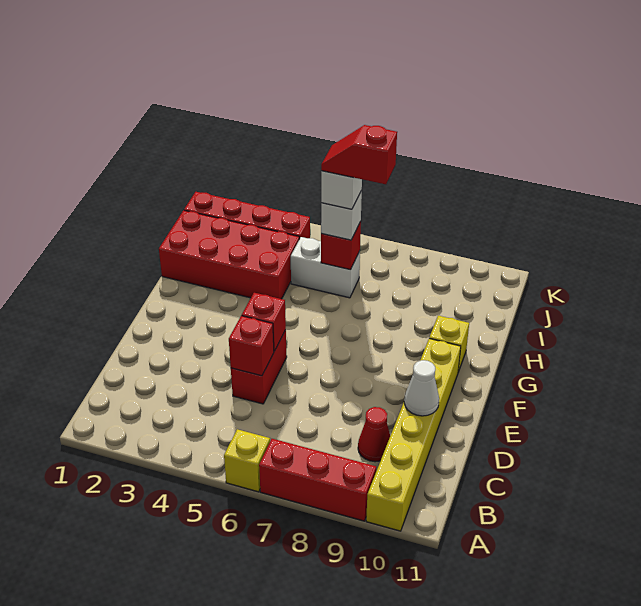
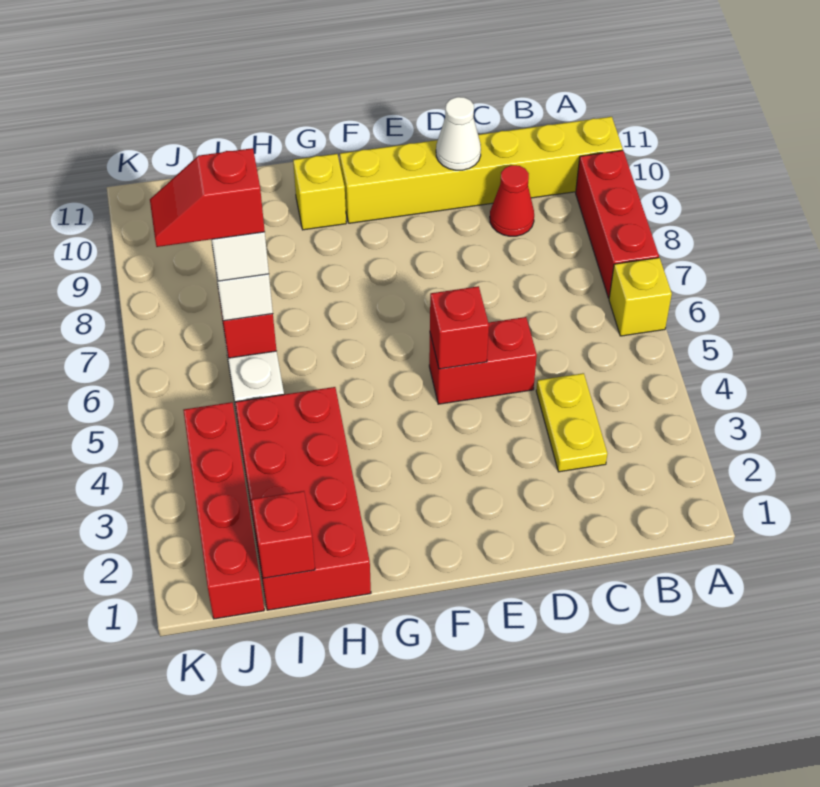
none -> yellow 1x2 plate [536,373,607,472]
red 1x1 brick [229,316,274,376] -> red 1x1 brick moved to [251,491,315,578]
red 1x2 slope [321,125,397,184] -> red 1x2 slope turned to [150,148,265,247]

